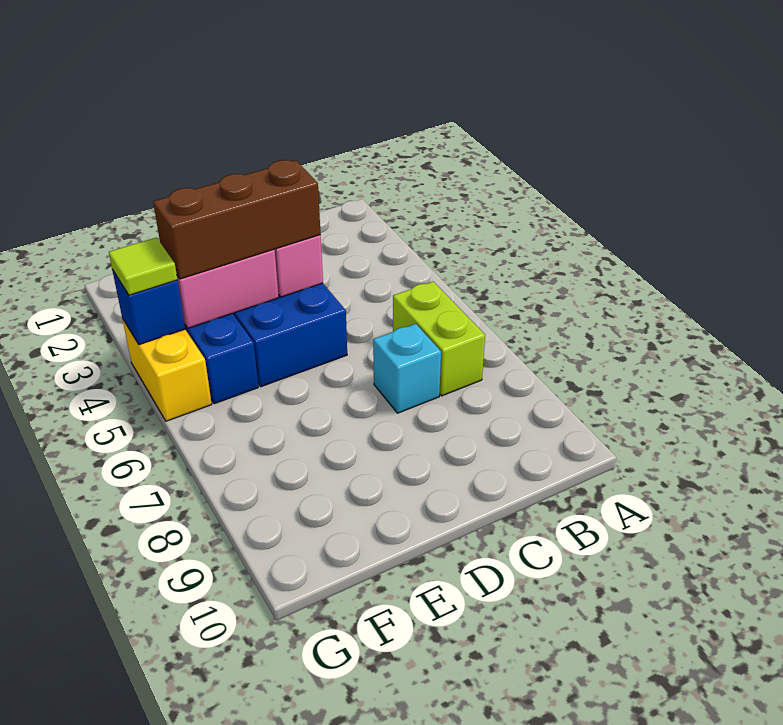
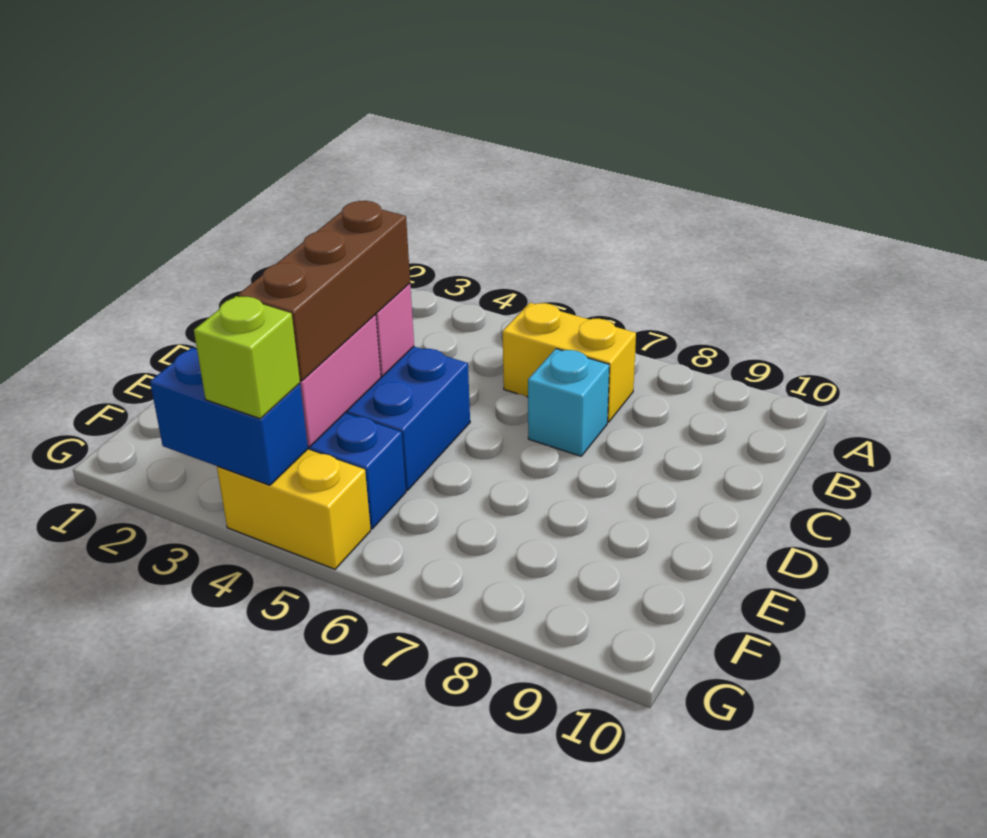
lime 1x2 brick [393,282,485,396] -> yellow 1x2 brick [503,303,636,422]
blue 1x1 brick [112,270,185,345] -> blue 1x2 brick [150,348,308,485]
lime 1x1 tile [109,237,177,295] -> lime 1x1 brick [194,296,300,419]

